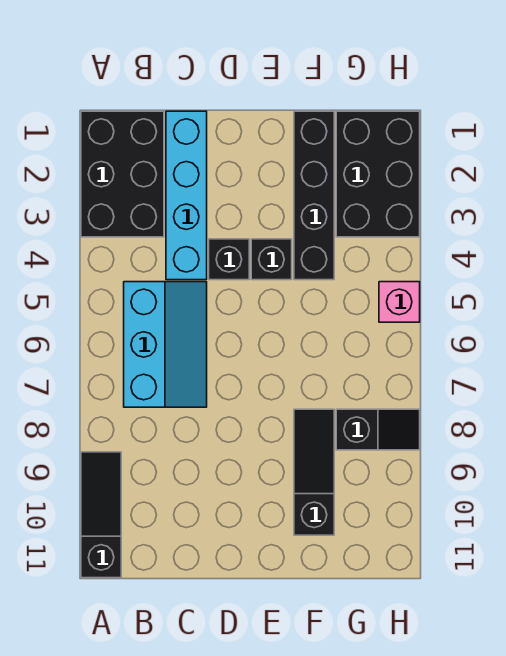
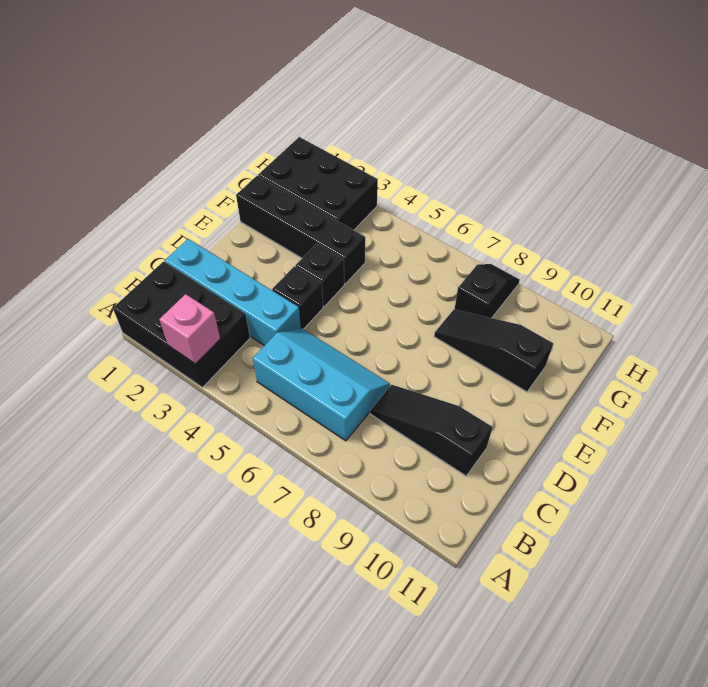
black 1x3 slope [81,452,121,578] -> black 1x3 slope moved to [370,385,492,476]
pink 1x1 brick [379,282,420,322] -> pink 1x1 brick moved to [159,294,220,364]

